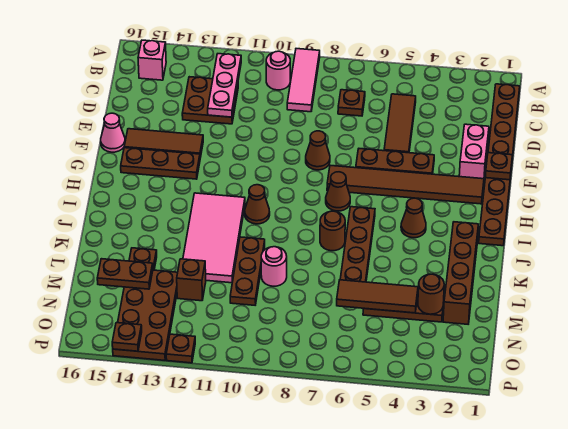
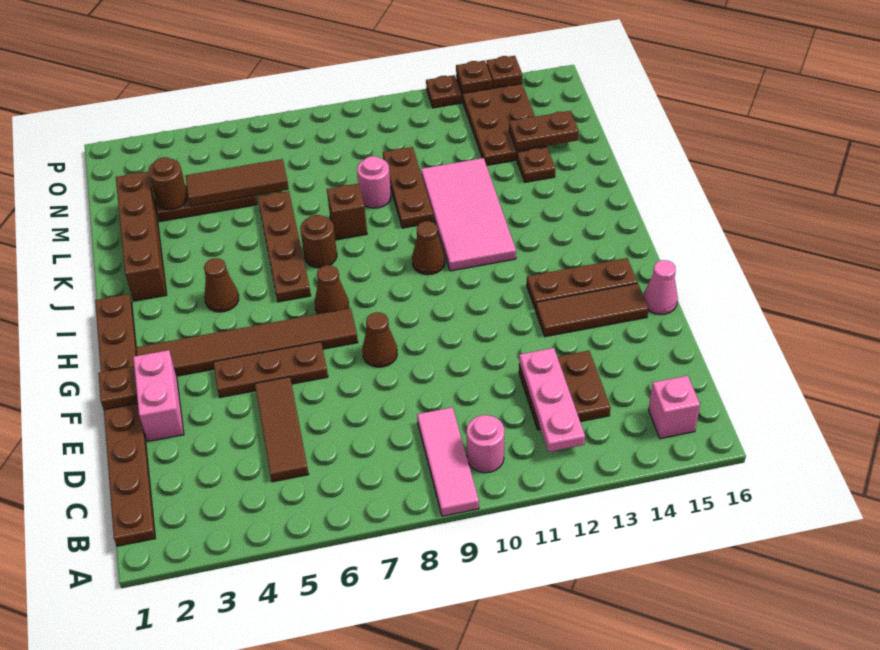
brown 1x1 plate [338,90,365,116] -> brown 1x1 plate moved to [456,61,492,93]
brown 1x1 brick [177,259,206,301] -> brown 1x1 brick moved to [327,183,367,240]

